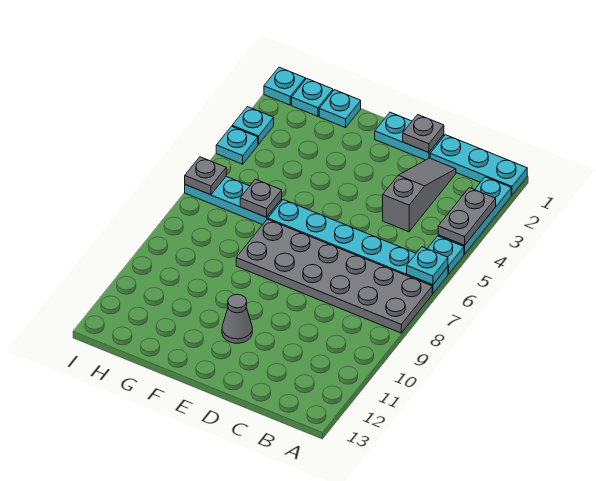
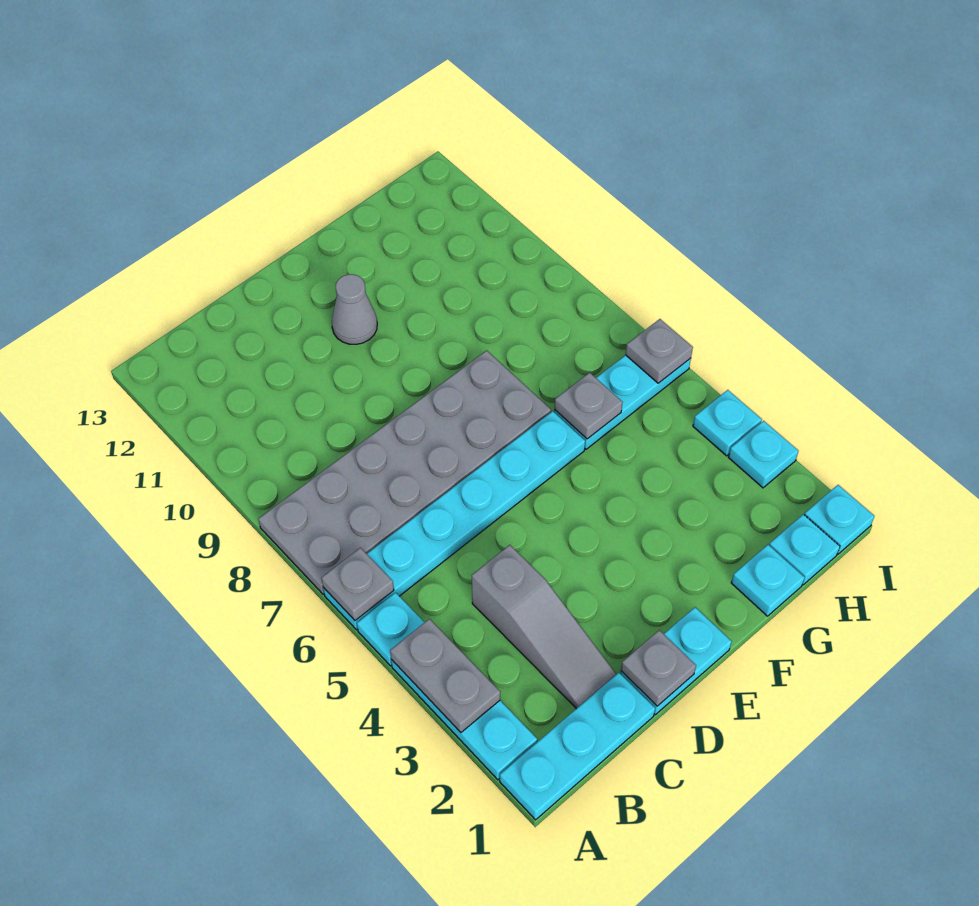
cyan 1x1 plate [407,247,448,285] -> grey 1x1 plate [321,548,394,620]

